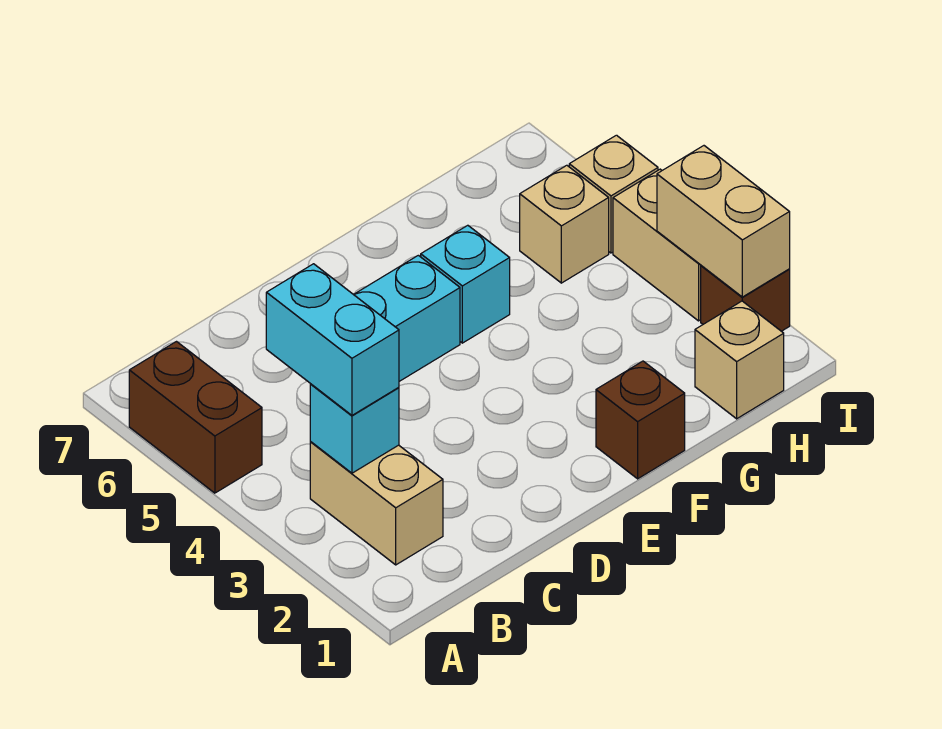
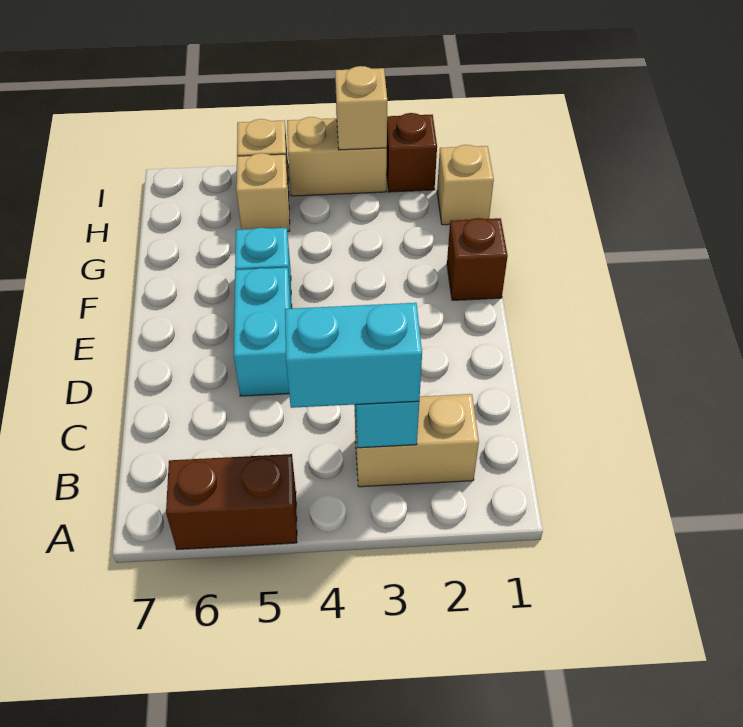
tan 1x2 brick [657,146,790,297] -> tan 1x1 brick [335,66,387,150]

